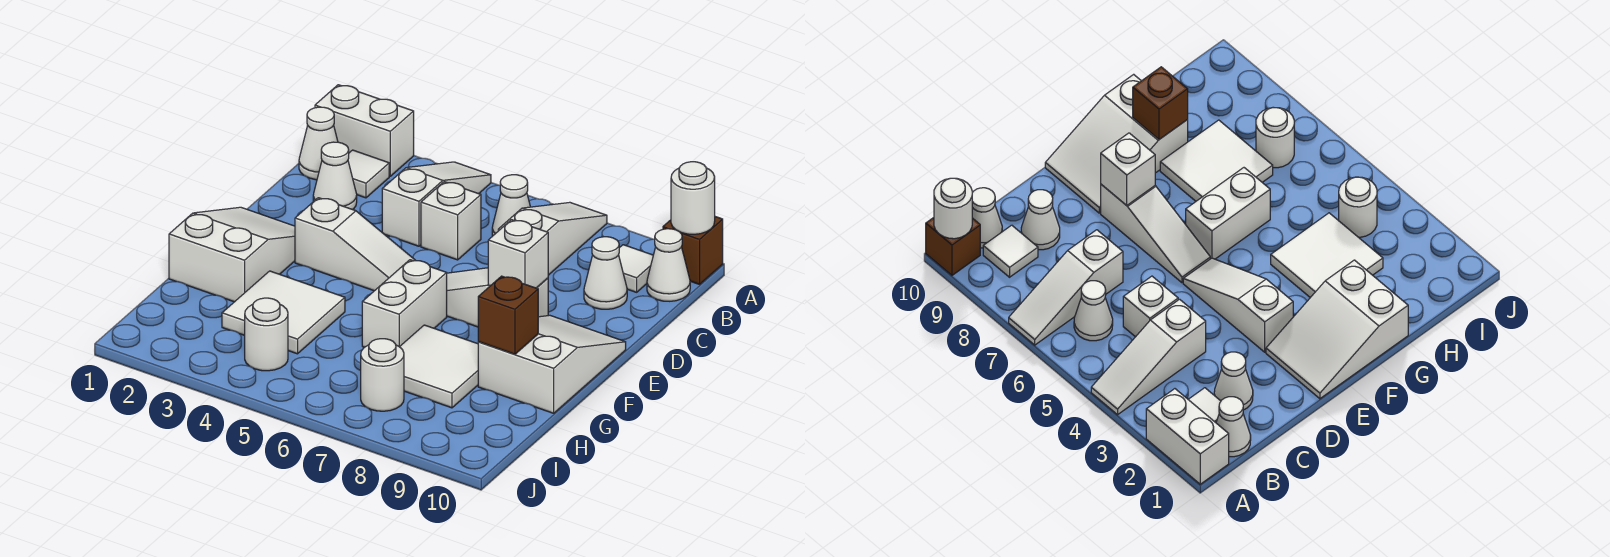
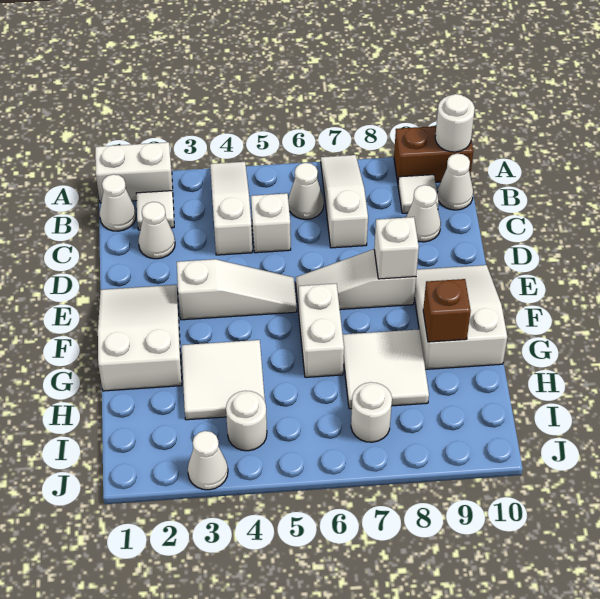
brown 1x1 brick [663,217,723,284] -> brown 1x2 brick [394,126,473,182]
none -> white 1x1 cone [188,431,228,490]

